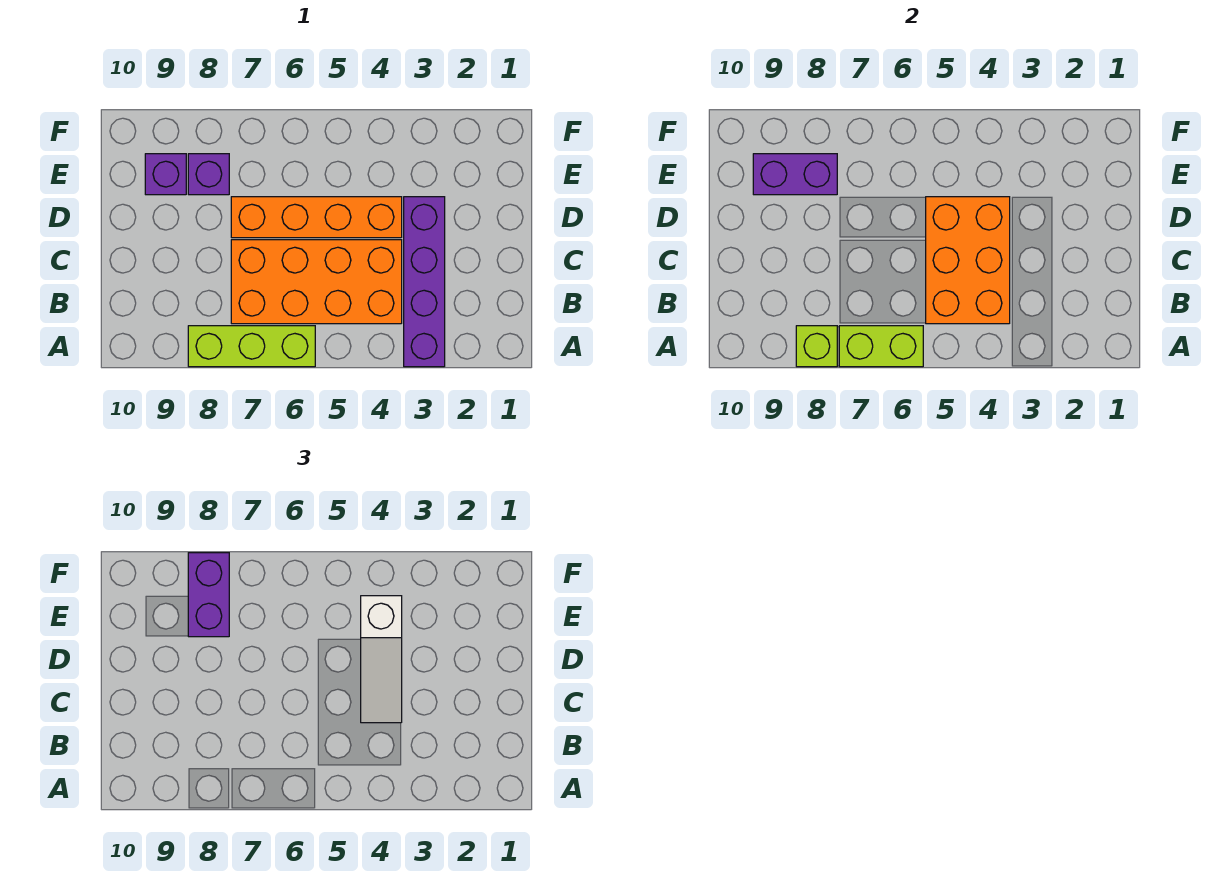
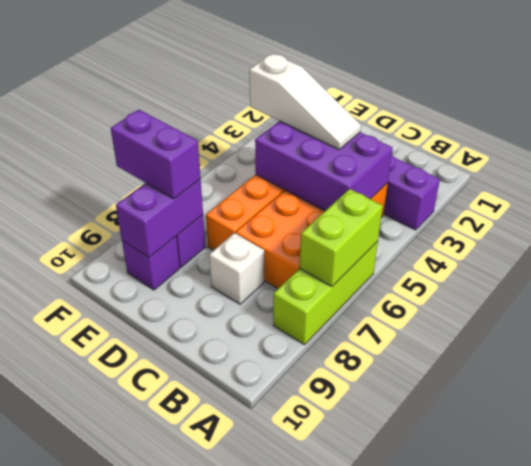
lime 1x1 brick [796,326,837,367] -> none
orange 2x3 brick [926,197,1010,324] -> purple 2x3 brick [255,121,393,211]
none -> white 1x1 brick [209,233,264,304]

